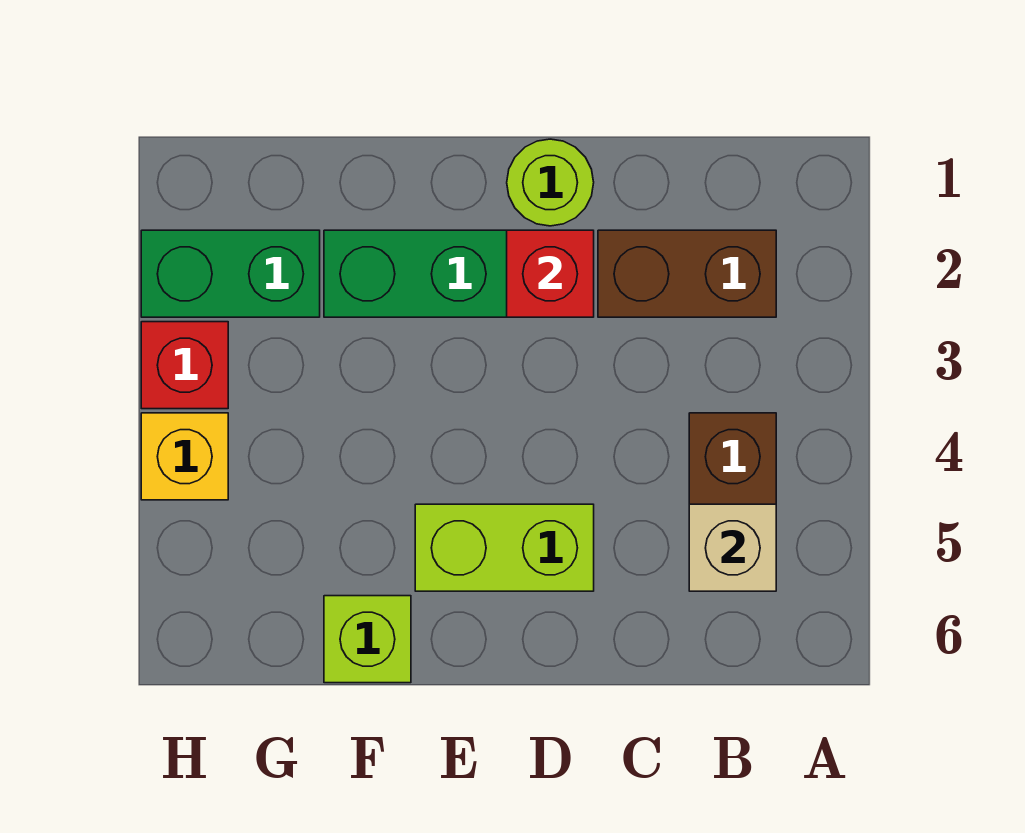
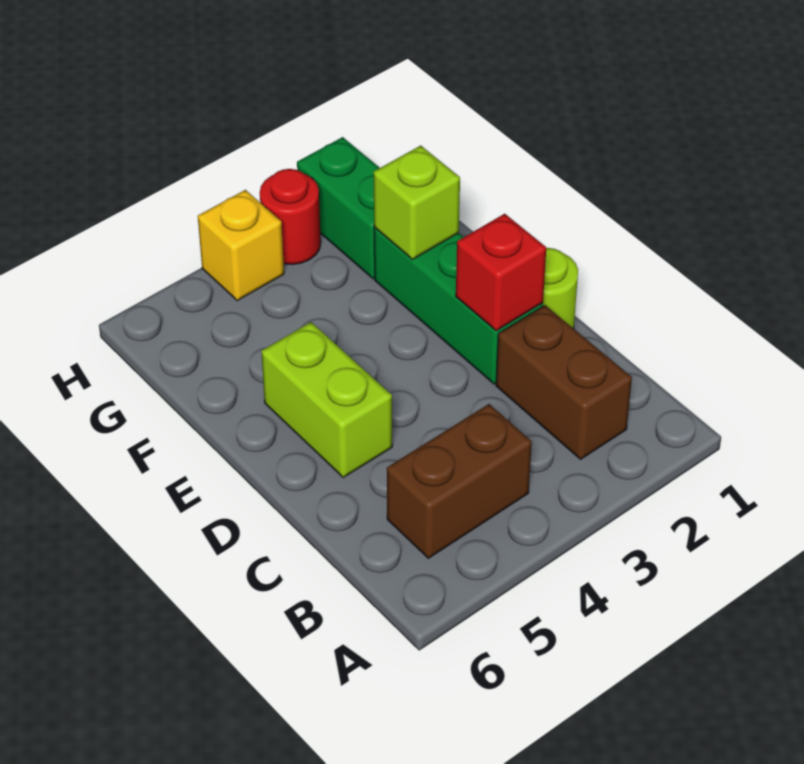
tan 1x1 brick [689,504,776,591] -> none
lime 1x1 brick [324,596,411,683] -> lime 1x1 brick moved to [374,146,460,259]
red 1x1 brick [141,322,228,409] -> red 1x1 round brick [260,169,321,264]

